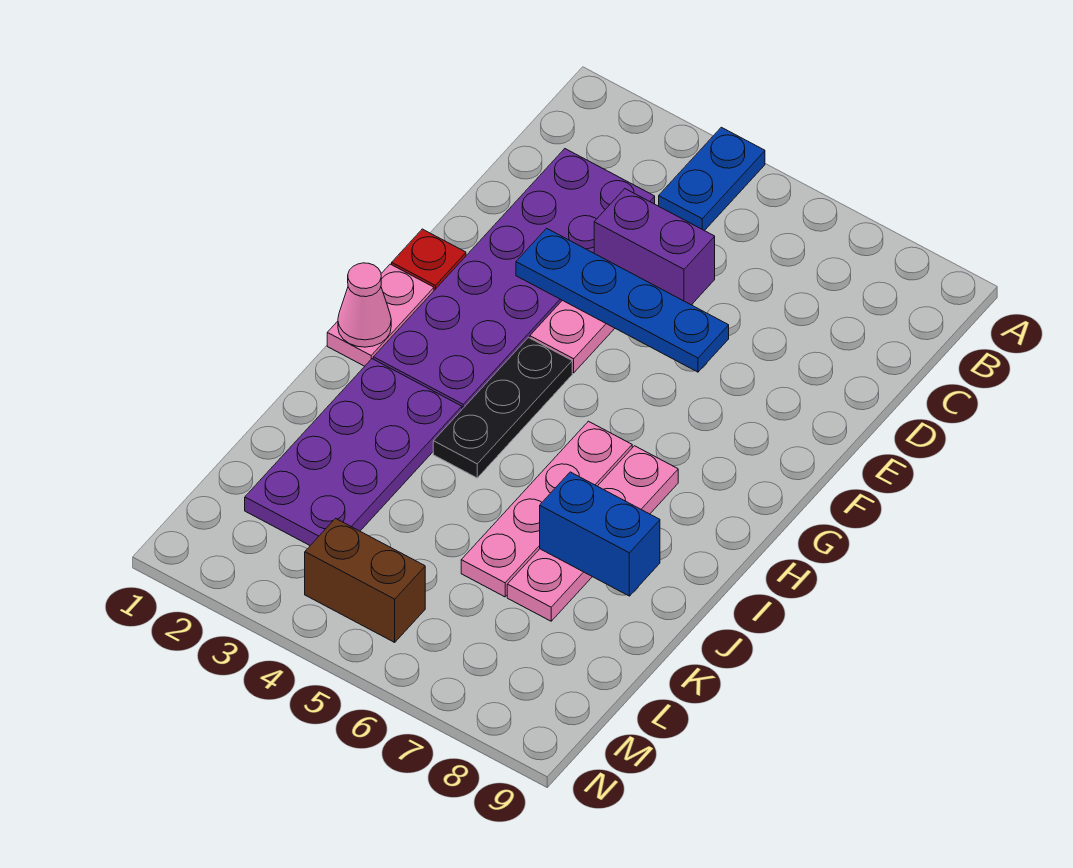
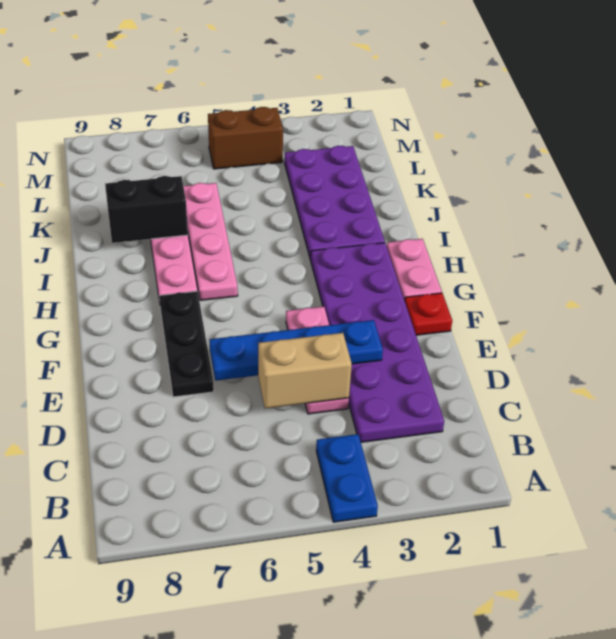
purple 1x2 brick [594,189,715,305] -> tan 1x2 brick [258,333,352,408]
black 1x3 plate [433,338,572,478] -> black 1x3 plate moved to [159,291,214,397]
pink 1x1 cone [338,263,391,347] -> none
blue 1x2 brick [540,472,660,596] -> black 1x2 brick [105,176,188,243]

